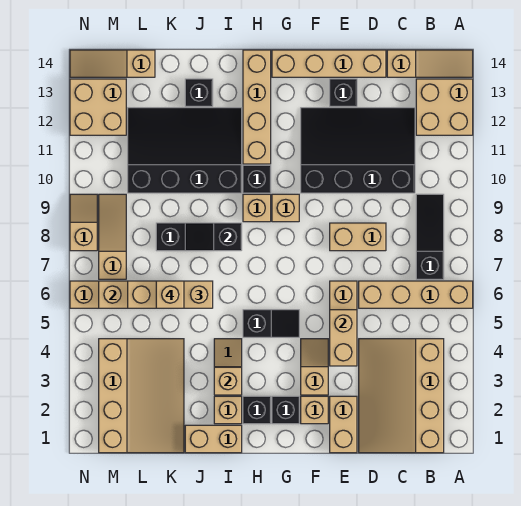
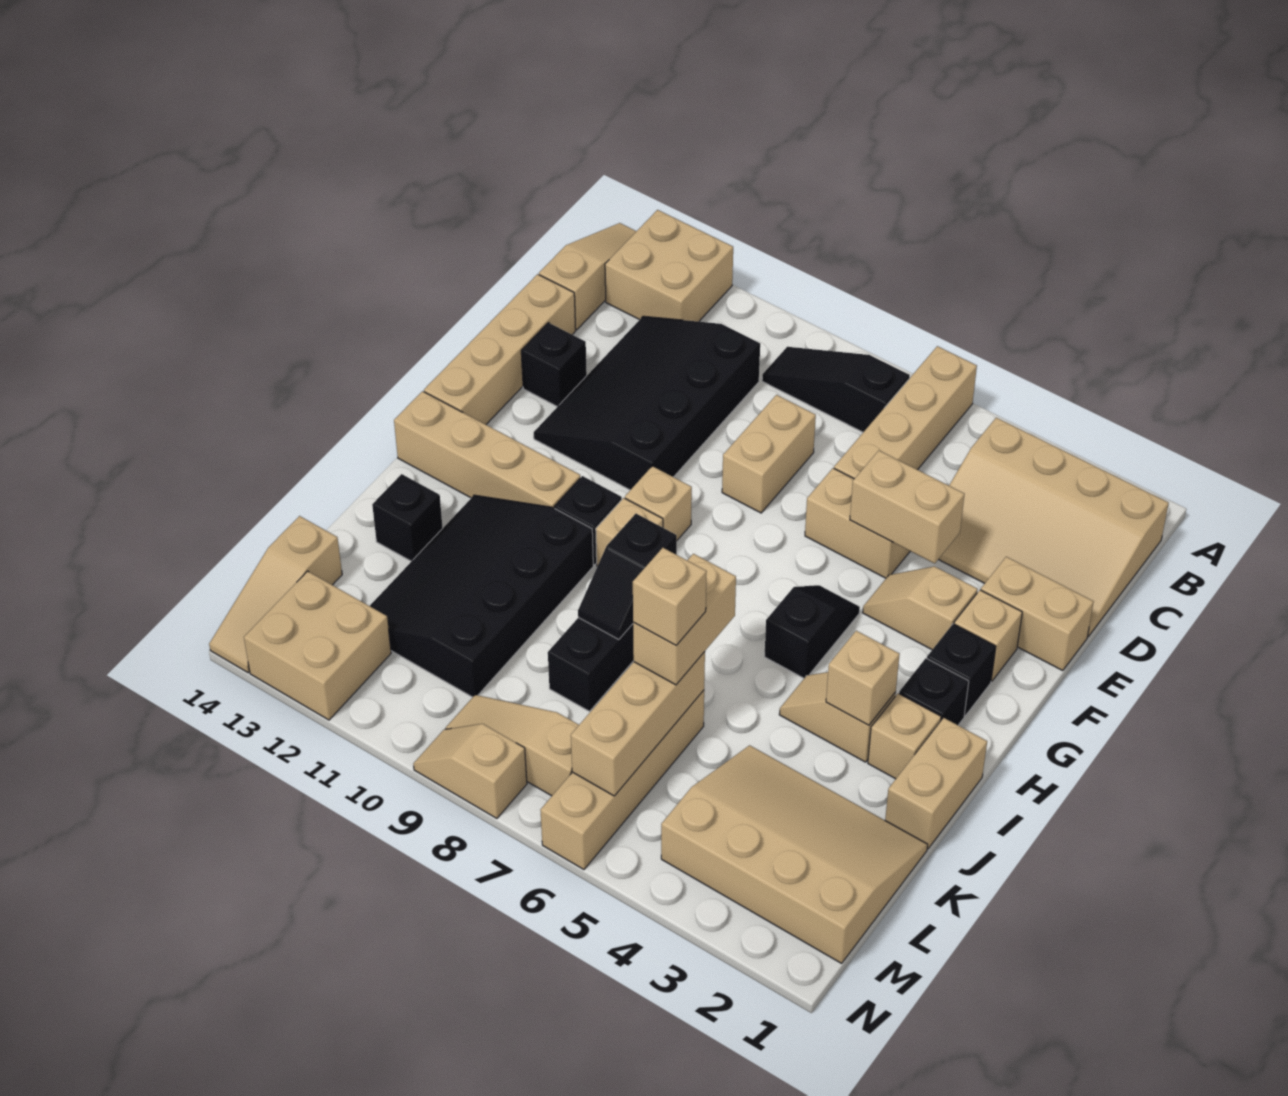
tan 1x3 brick [128,281,213,308] -> tan 1x2 brick [633,554,736,685]

